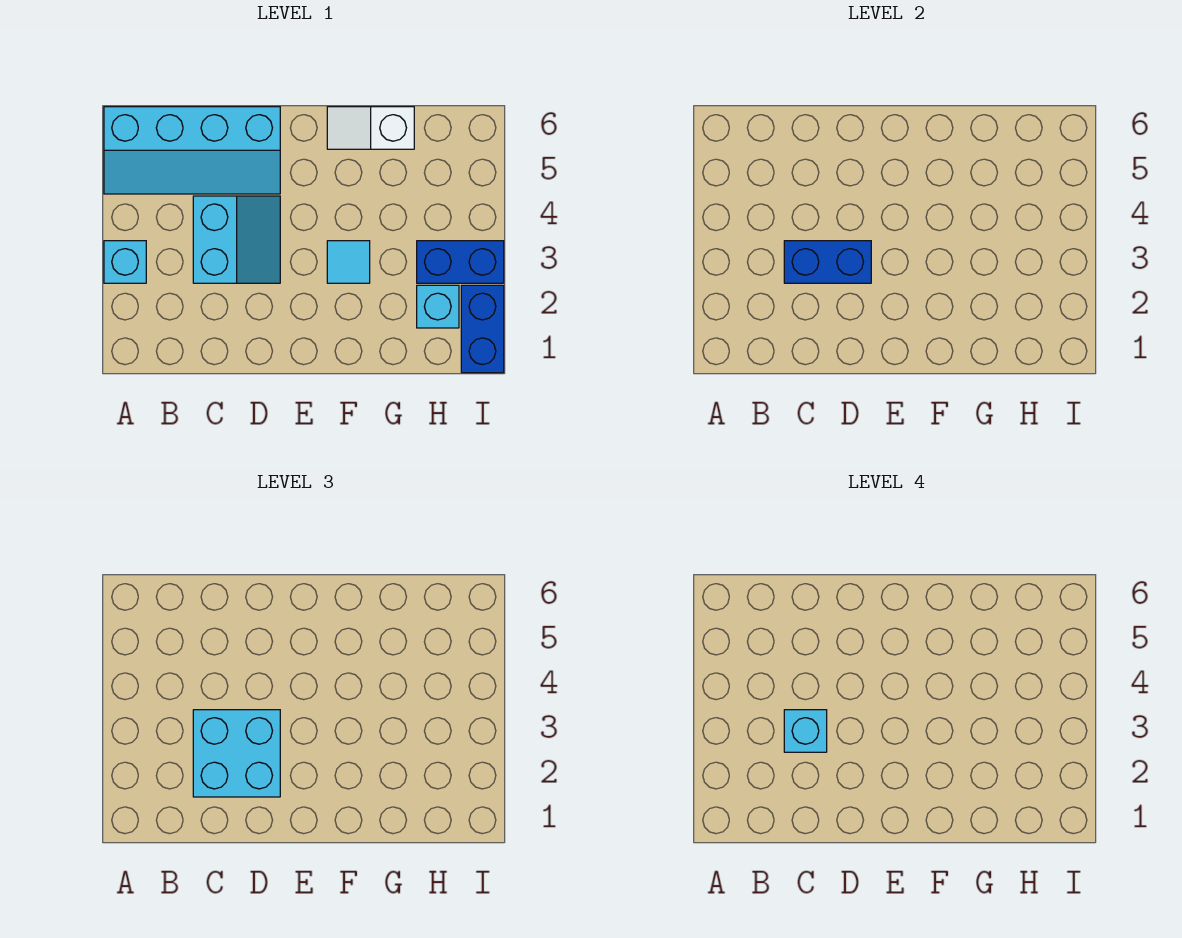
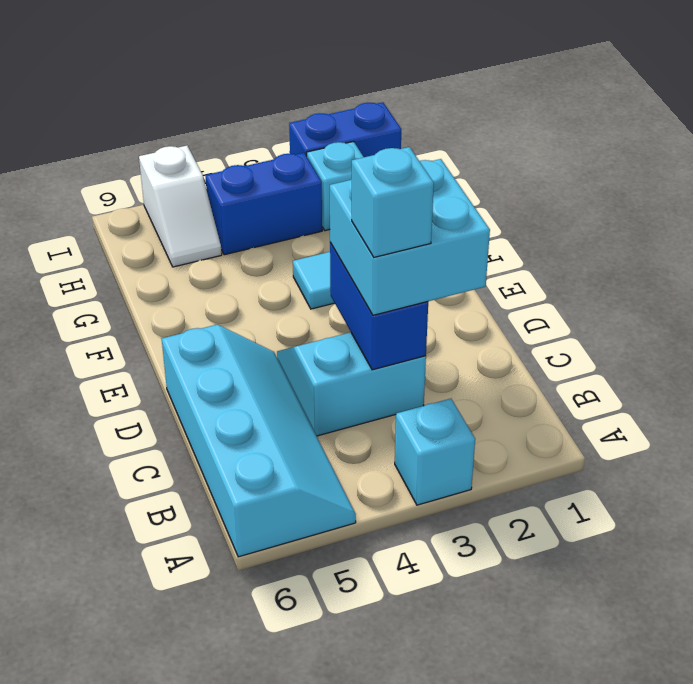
white 1x2 slope [327,107,414,149] -> white 1x2 slope moved to [139,146,222,267]
blue 1x2 brick [417,241,504,283] -> blue 1x2 brick turned to [205,153,322,255]

